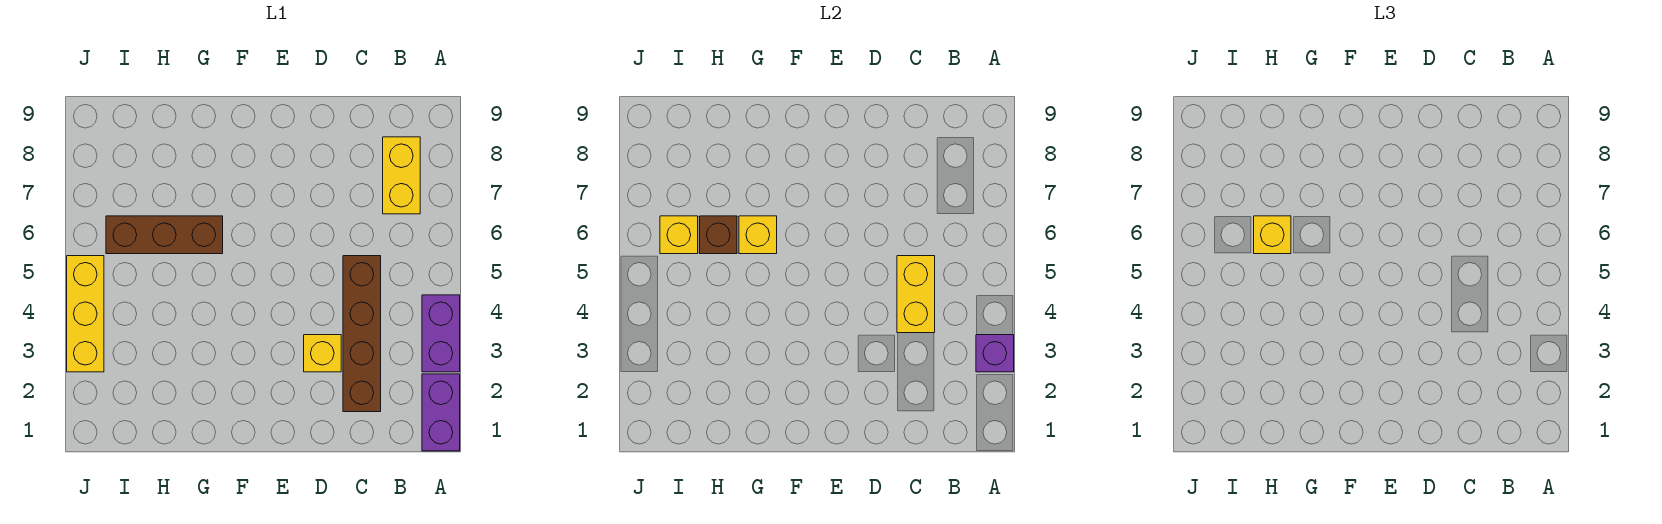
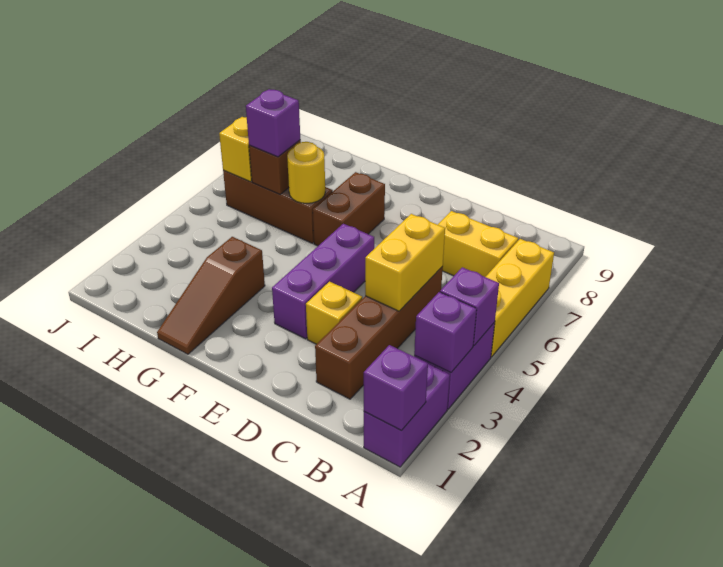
none -> purple 1x1 brick [364,345,428,431]
none -> purple 1x1 brick [440,267,499,346]
yellow 1x2 brick [383,137,420,214] -> yellow 1x2 brick turned to [438,211,518,277]
none -> purple 1x3 brick [272,224,374,339]
none -> brown 1x2 brick [313,172,385,246]
none -> brown 1x3 slope [157,237,265,354]
yellow 1x1 brick [739,216,777,254] -> yellow 1x1 round brick [287,142,325,203]
yellow 1x1 brick [1254,216,1291,254] -> purple 1x1 brick [246,89,300,157]
yellow 1x3 brick [67,256,104,372] -> yellow 1x3 brick moved to [486,239,554,357]

